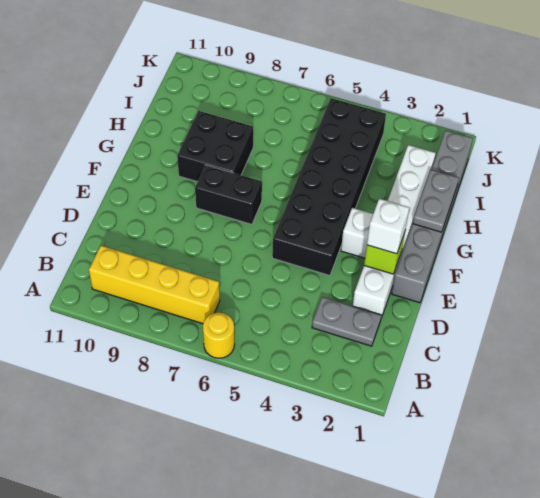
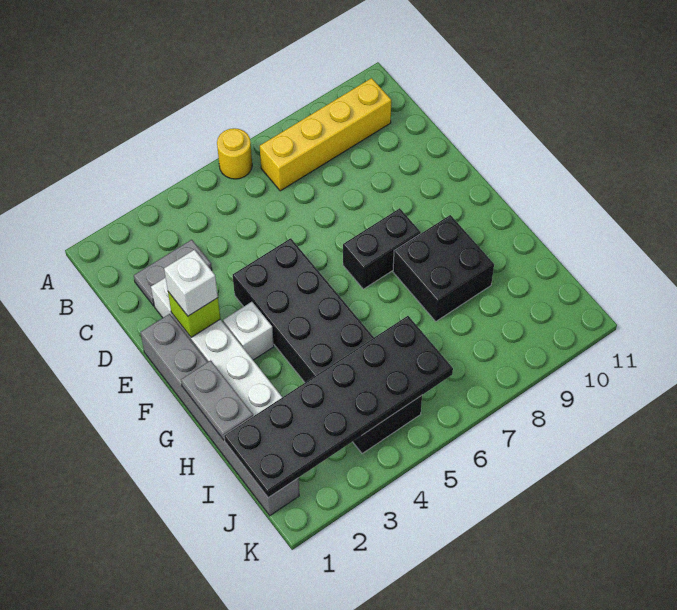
none -> black 2x6 plate [224,316,453,498]

